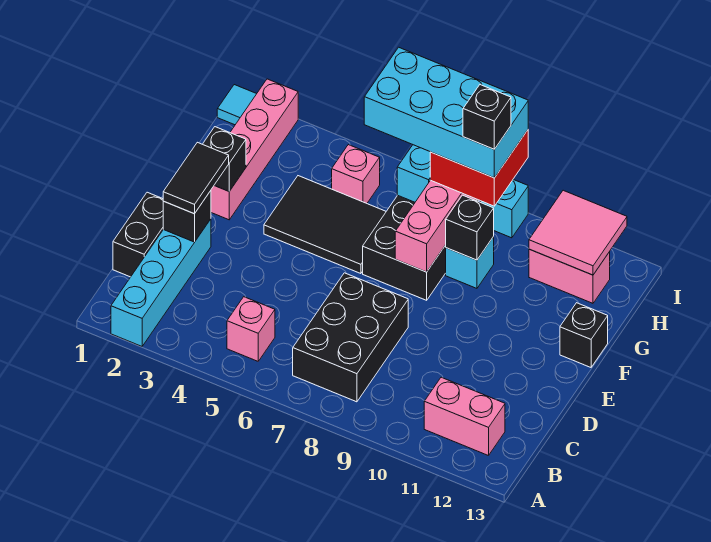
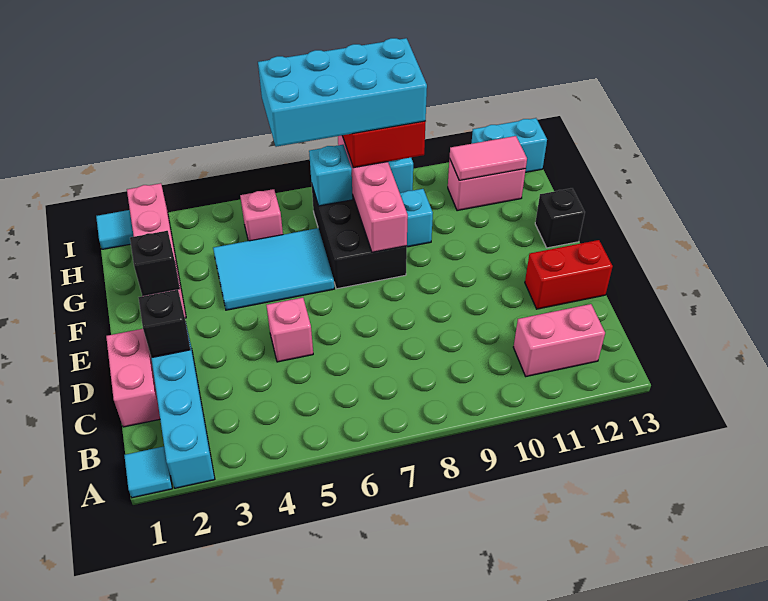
none -> cyan 1x1 tile [124,447,172,498]
pink 1x1 brick [227,297,275,361] -> pink 1x1 brick moved to [266,298,313,362]
black 2x3 brick [293,273,408,402] -> none
black 1x2 brick [113,192,163,277] -> pink 1x2 brick [106,329,160,427]
black 1x2 tile [163,142,229,214] -> none
none -> red 1x2 brick [525,240,613,309]
black 2x3 tile [264,176,386,274] -> cyan 2x3 tile [213,228,334,310]
black 1x1 brick [446,195,494,260] -> none
black 1x1 brick [463,85,511,149] -> none
pink 2x2 tile [529,190,627,275] -> pink 1x2 tile [450,136,527,180]
none -> cyan 1x2 brick [471,118,547,172]

